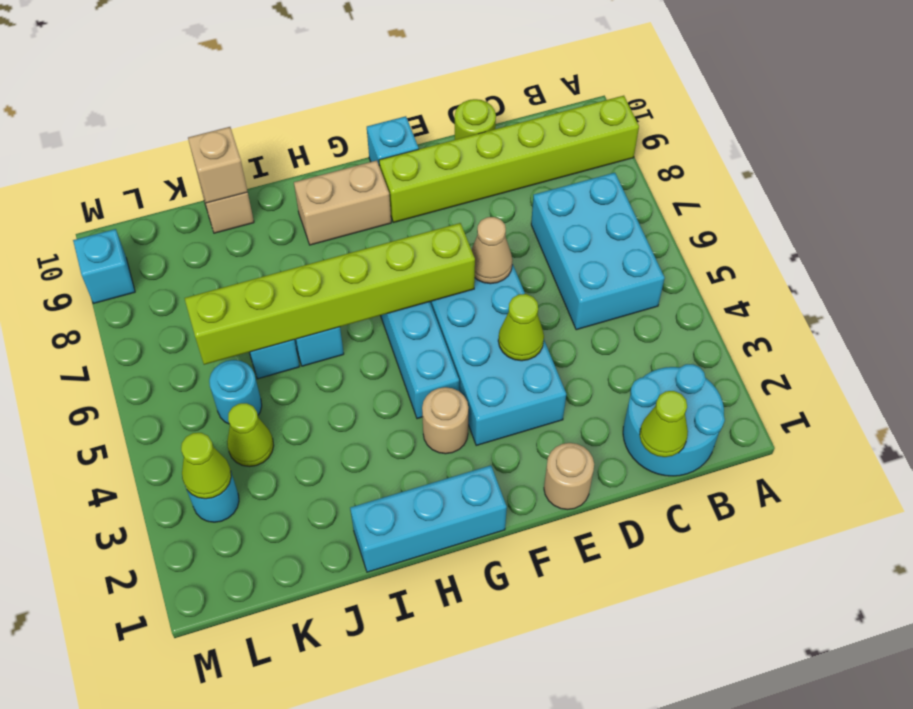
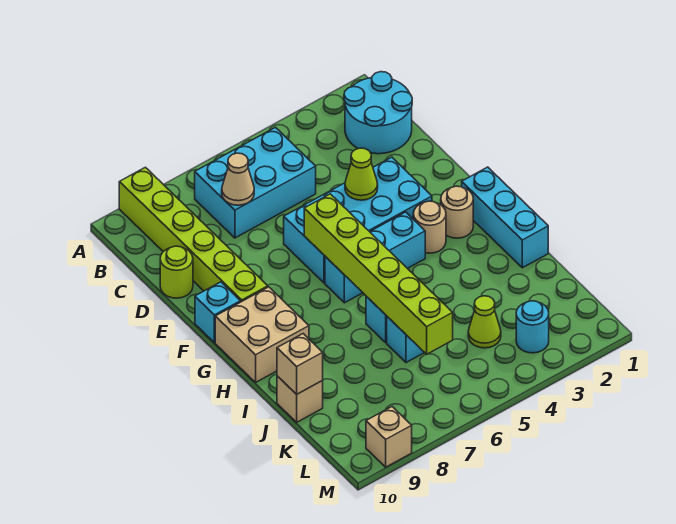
lime 1x1 cone [640,391,688,457] -> none
tan 1x1 round brick [544,443,594,510] -> tan 1x1 round brick moved to [441,186,473,238]
tan 1x1 cone [471,217,512,284] -> tan 1x1 cone moved to [222,153,254,205]
tan 1x2 brick [294,160,391,245] -> tan 2x2 brick [215,287,309,382]
cyan 1x1 round brick [209,360,262,424] -> none
lime 1x1 cone [181,433,231,499] -> none
cyan 1x1 brick [73,229,135,304] -> tan 1x1 brick [366,407,412,467]

